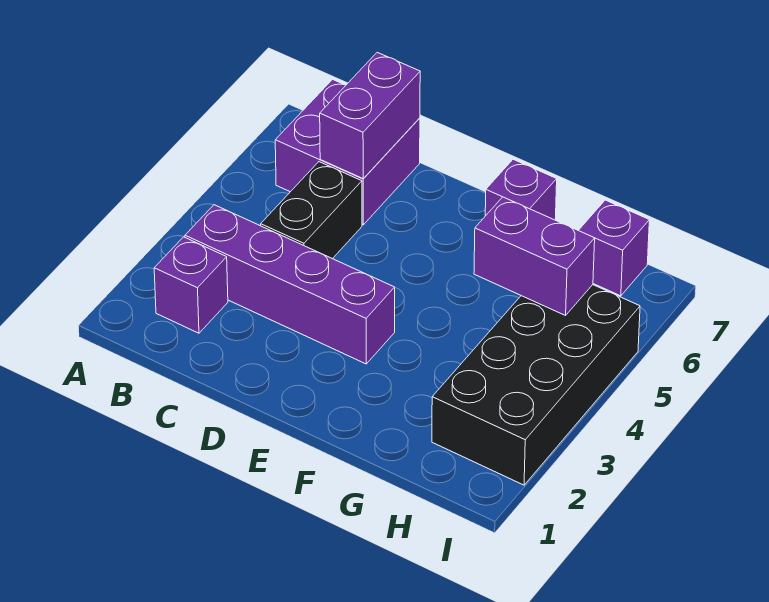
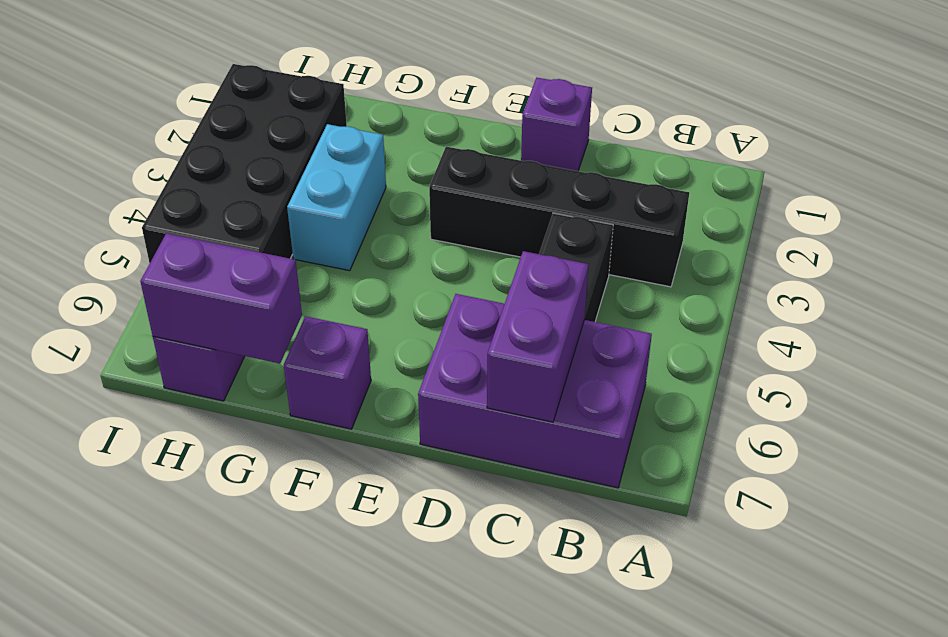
purple 1x1 brick [154,237,228,333] -> purple 1x1 brick moved to [521,78,592,171]
purple 1x4 brick [185,205,395,364] -> black 1x4 brick [429,147,689,287]
purple 2x2 brick [275,79,420,225] -> purple 2x3 brick [418,294,652,488]
none -> cyan 1x2 brick [287,124,386,271]
purple 1x2 brick [474,197,595,315] -> purple 1x2 brick moved to [140,233,302,363]

